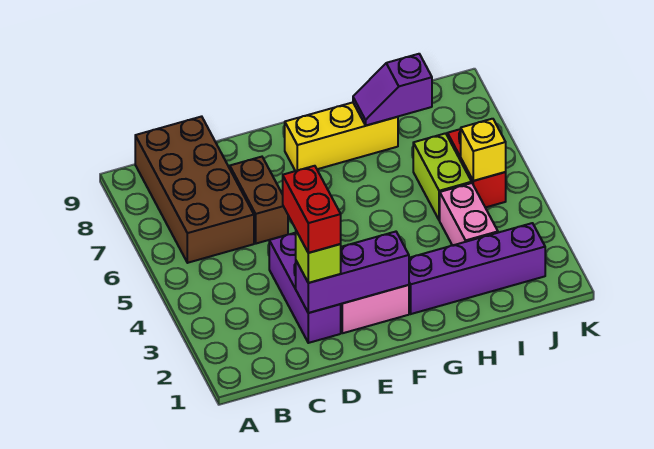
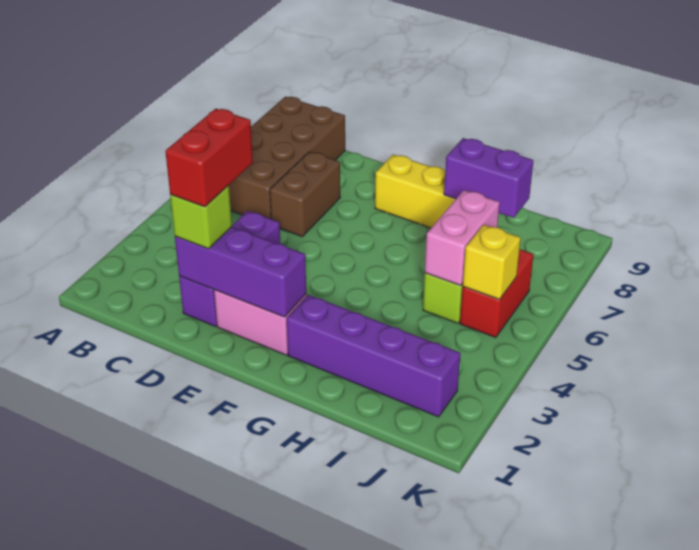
purple 1x2 slope [353,54,432,125] -> purple 1x2 brick [444,138,533,218]
pink 1x2 brick [440,183,498,246] -> pink 1x2 brick moved to [425,190,500,286]

